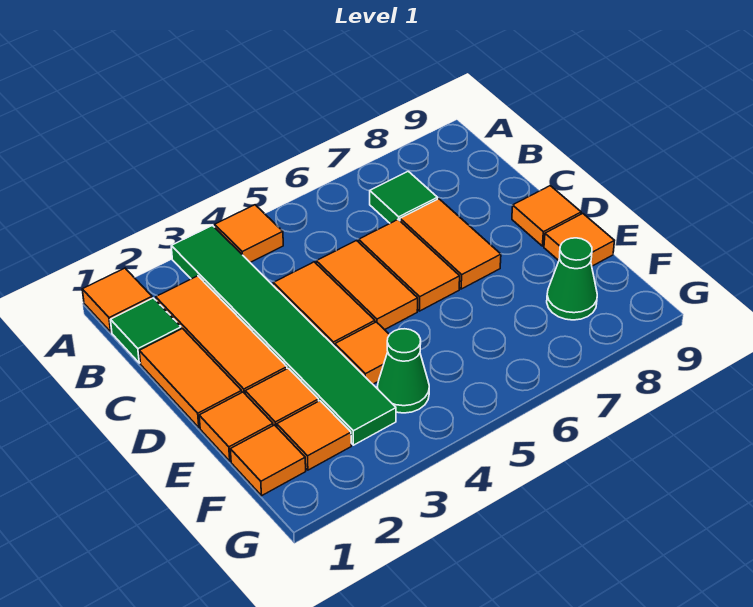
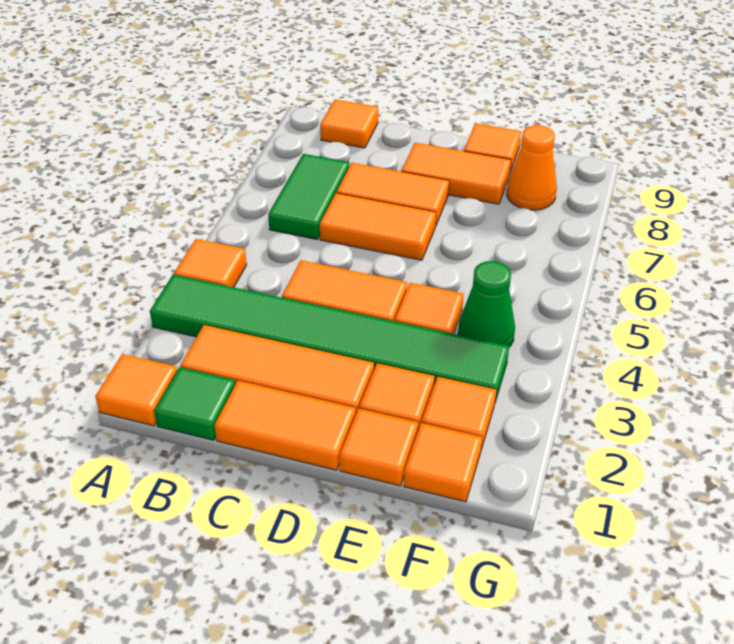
green 1x1 tile [370,171,438,223] -> green 1x2 tile [268,154,349,240]
orange 1x2 tile [316,241,418,330] -> orange 1x2 tile moved to [402,143,511,204]
orange 1x1 tile [512,186,581,246] -> orange 1x1 tile moved to [320,99,378,148]
green 1x1 cone [547,238,597,320] -> orange 1x1 cone [506,125,557,210]

